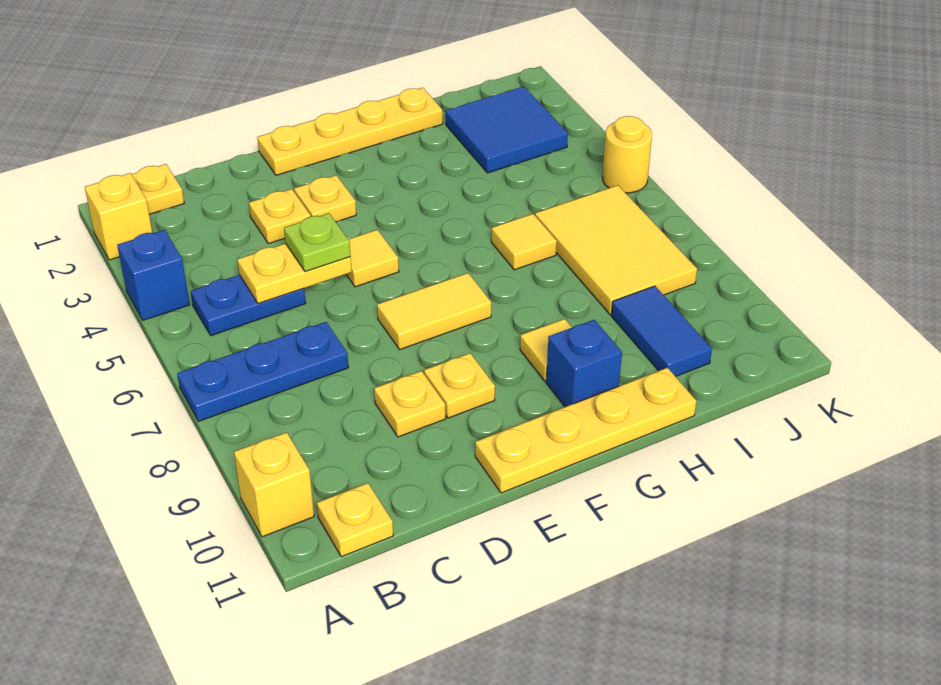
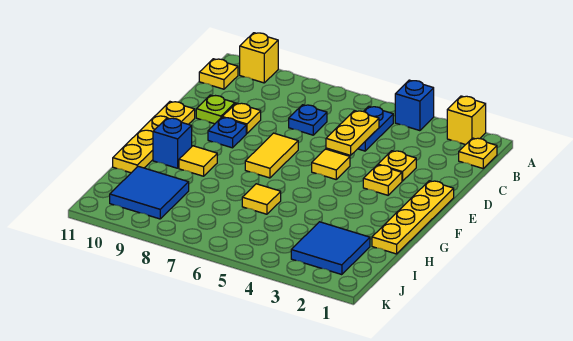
blue 1x3 plate [177,322,349,421] -> blue 1x1 plate [289,105,327,135]
lime 1x1 plate [284,213,351,272] -> lime 1x1 plate moved to [196,95,235,124]
yellow 1x1 plate [424,353,495,418] -> blue 1x1 plate [208,117,246,148]
yellow 2x3 tile [535,185,697,315] -> none
blue 1x2 tile [611,286,712,377] -> blue 2x2 tile [110,166,189,219]
yellow 1x1 round brick [603,116,652,193] -> none

